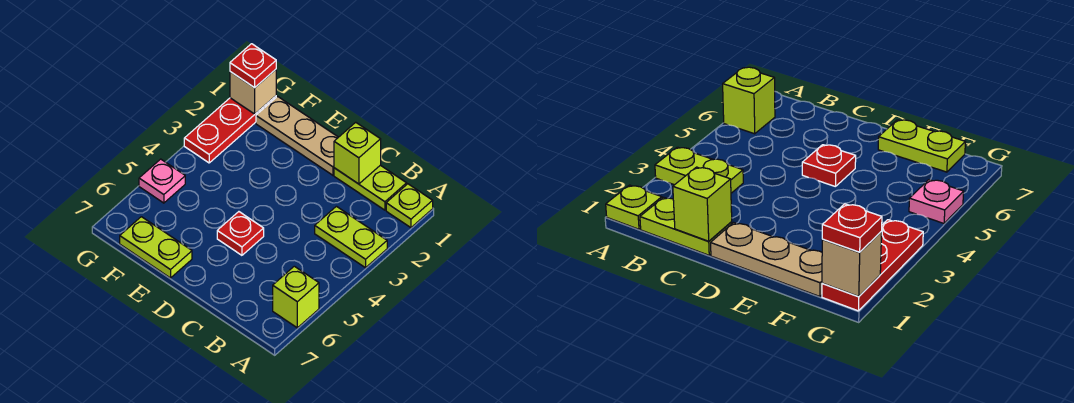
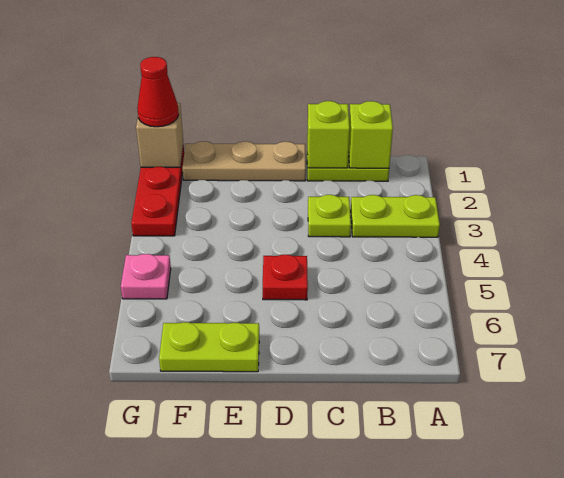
lime 1x1 plate [386,184,433,228] -> lime 1x1 plate moved to [308,195,351,237]
lime 1x1 brick [273,266,319,328] -> lime 1x1 brick moved to [348,101,393,168]
red 1x1 plate [230,44,276,88] -> red 1x1 cone [137,57,179,127]

